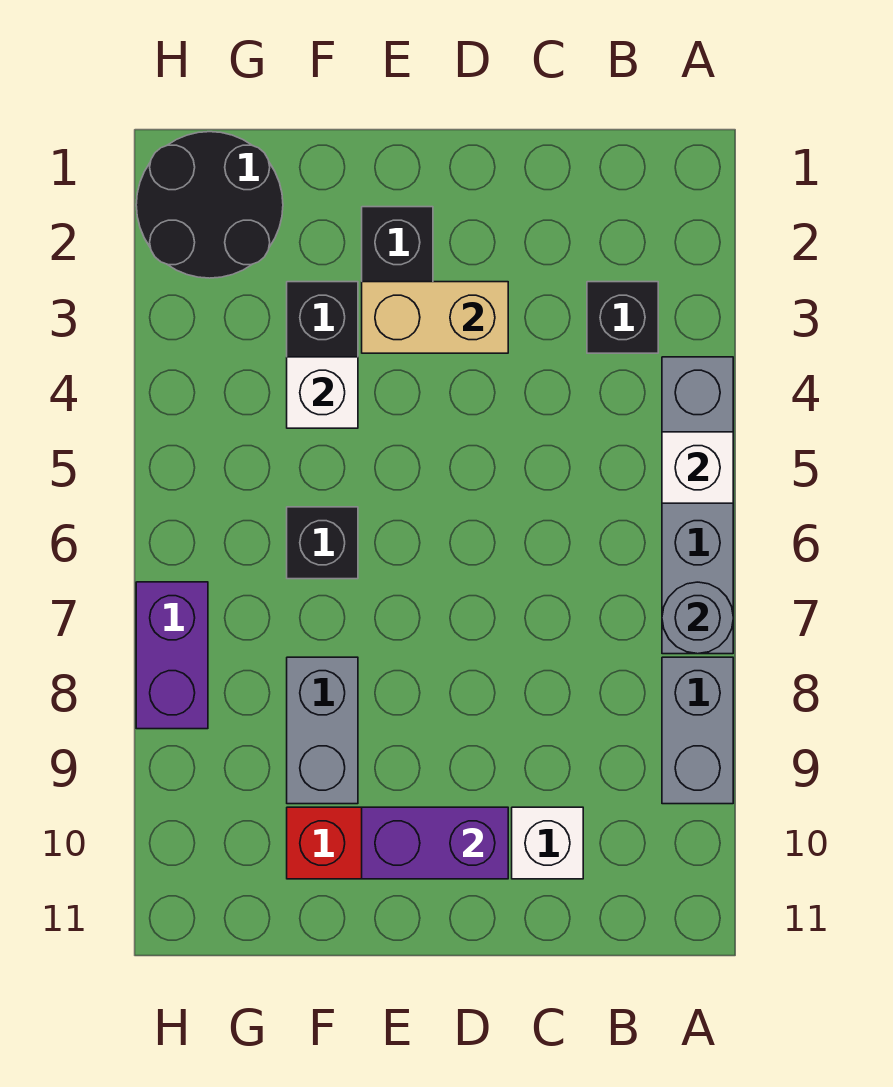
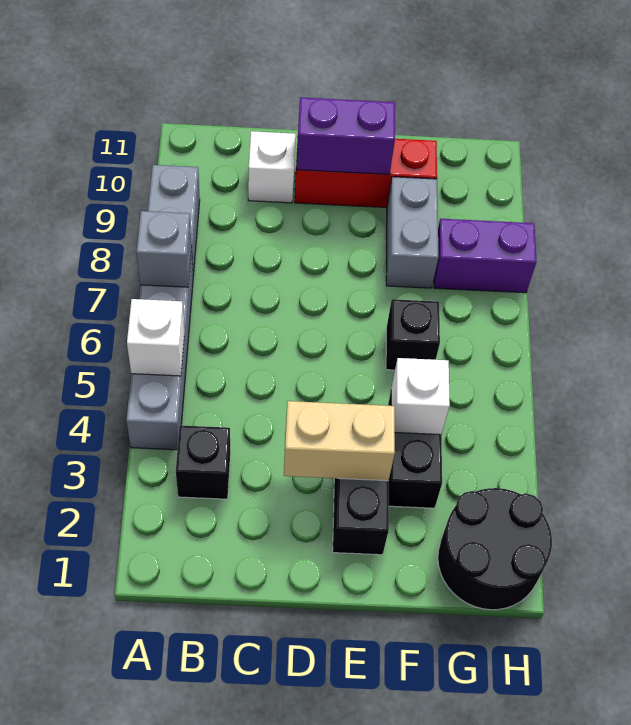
grey 1x1 round brick [662,582,733,654] -> grey 1x1 brick [136,211,192,287]
purple 1x2 brick [136,582,208,729] -> purple 1x2 brick turned to [434,219,537,293]

